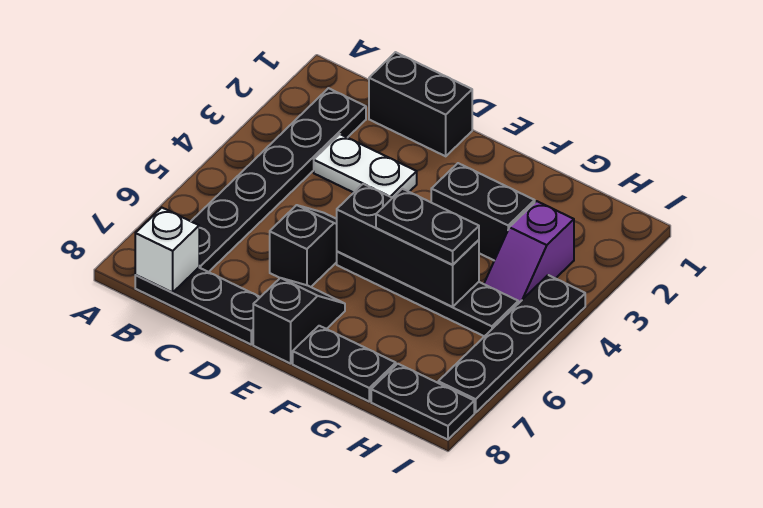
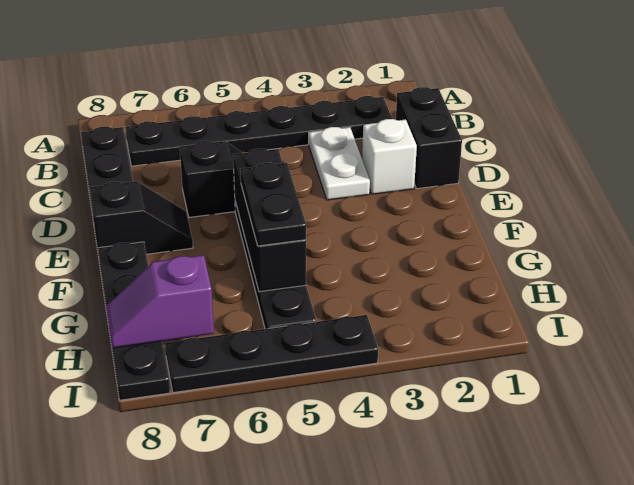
white 1x1 brick [135,208,199,292] -> white 1x1 brick moved to [362,119,417,194]
black 1x2 brick [431,163,535,260] -> none
purple 1x2 slope [484,201,574,304] -> purple 1x2 slope moved to [106,255,214,348]

